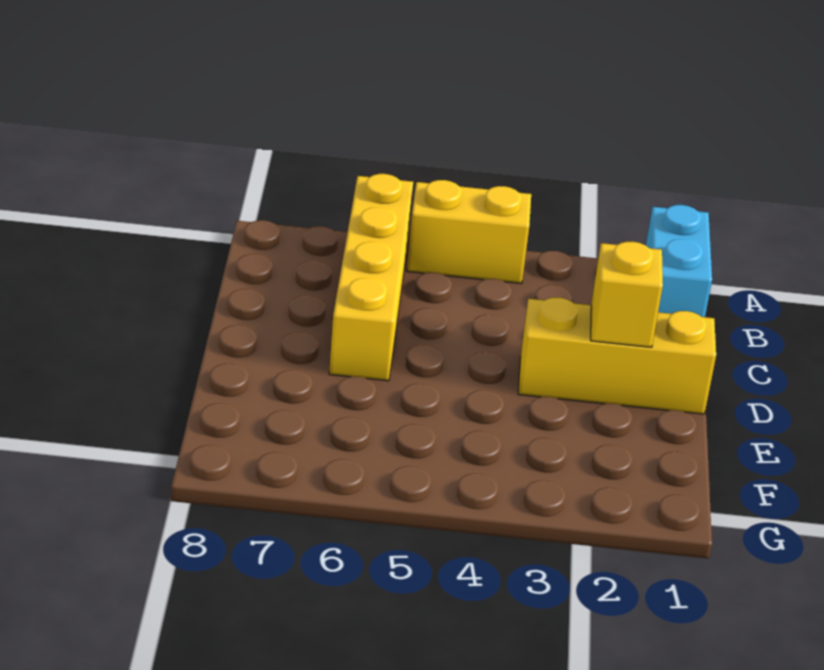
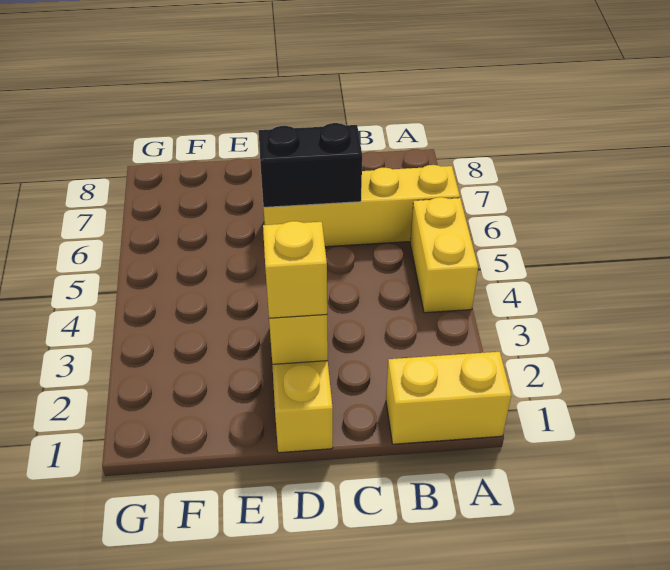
cyan 1x2 brick [646,205,712,317] -> yellow 1x2 brick [386,352,511,444]
none -> black 1x2 brick [259,123,362,207]
none -> yellow 1x1 brick [263,221,327,318]

